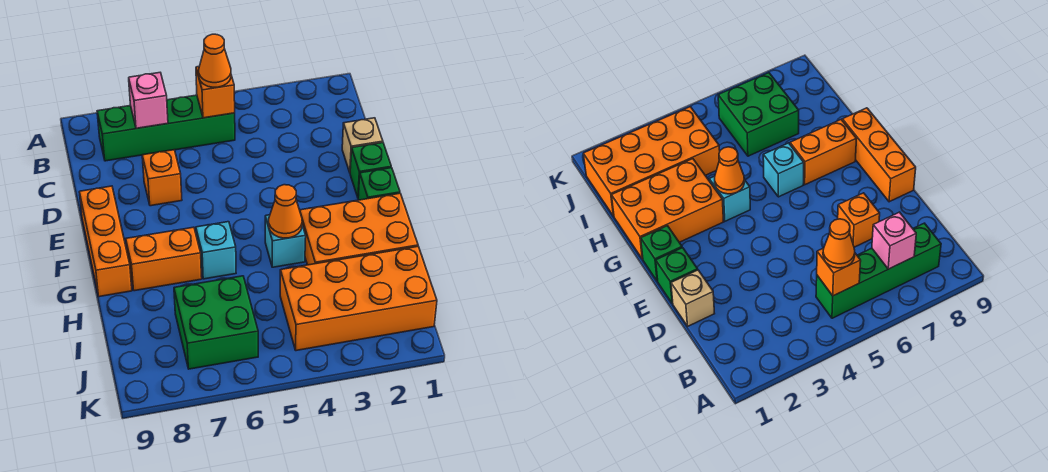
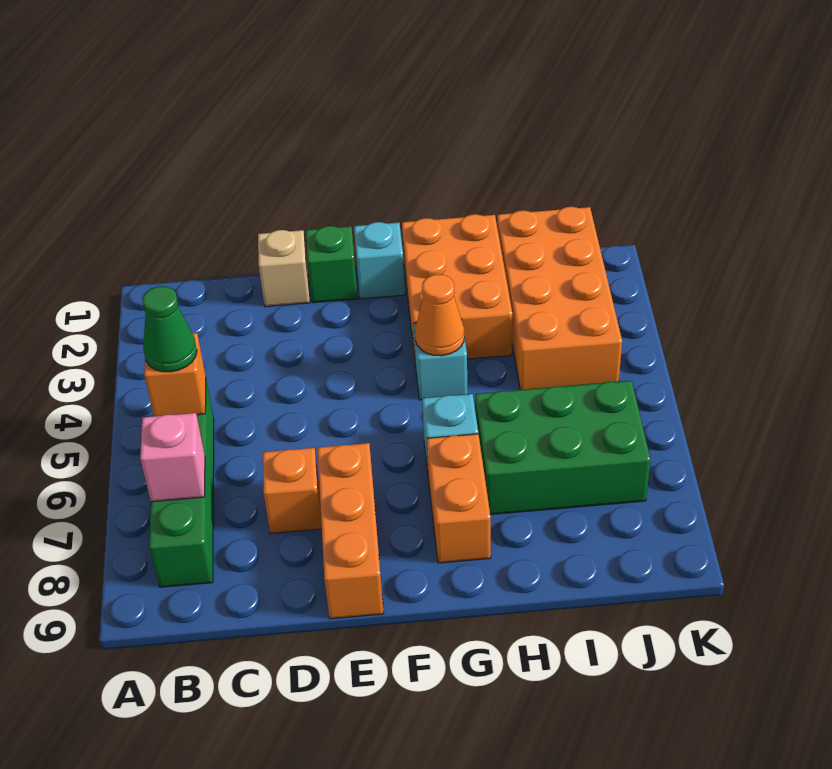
orange 1x1 cone [199,34,231,87] -> green 1x1 cone [142,286,197,372]
orange 1x3 brick [80,186,132,297] -> orange 1x3 brick turned to [317,443,384,619]
green 1x1 brick [358,168,400,200] -> cyan 1x1 brick [354,222,405,299]
green 2x2 brick [174,276,258,369] -> green 2x3 brick [475,381,651,515]

